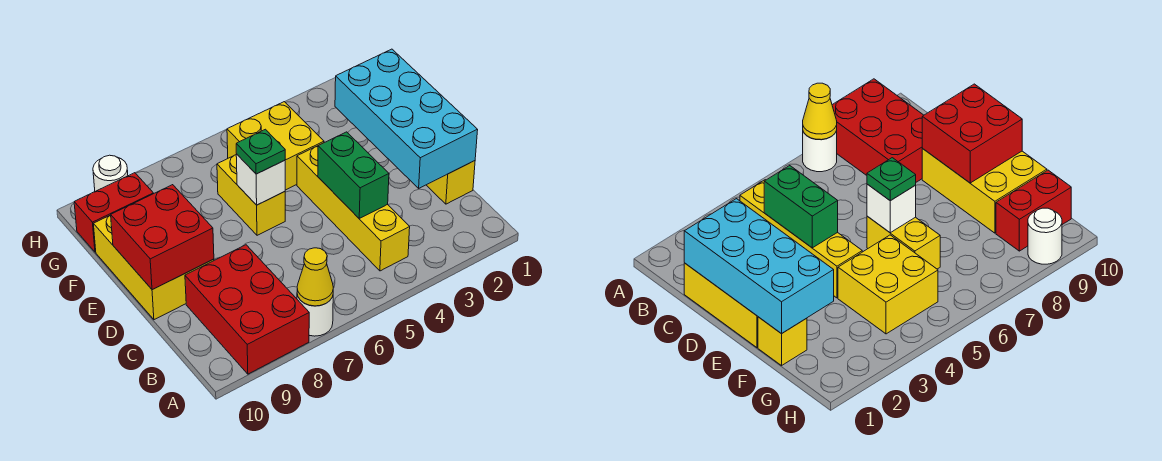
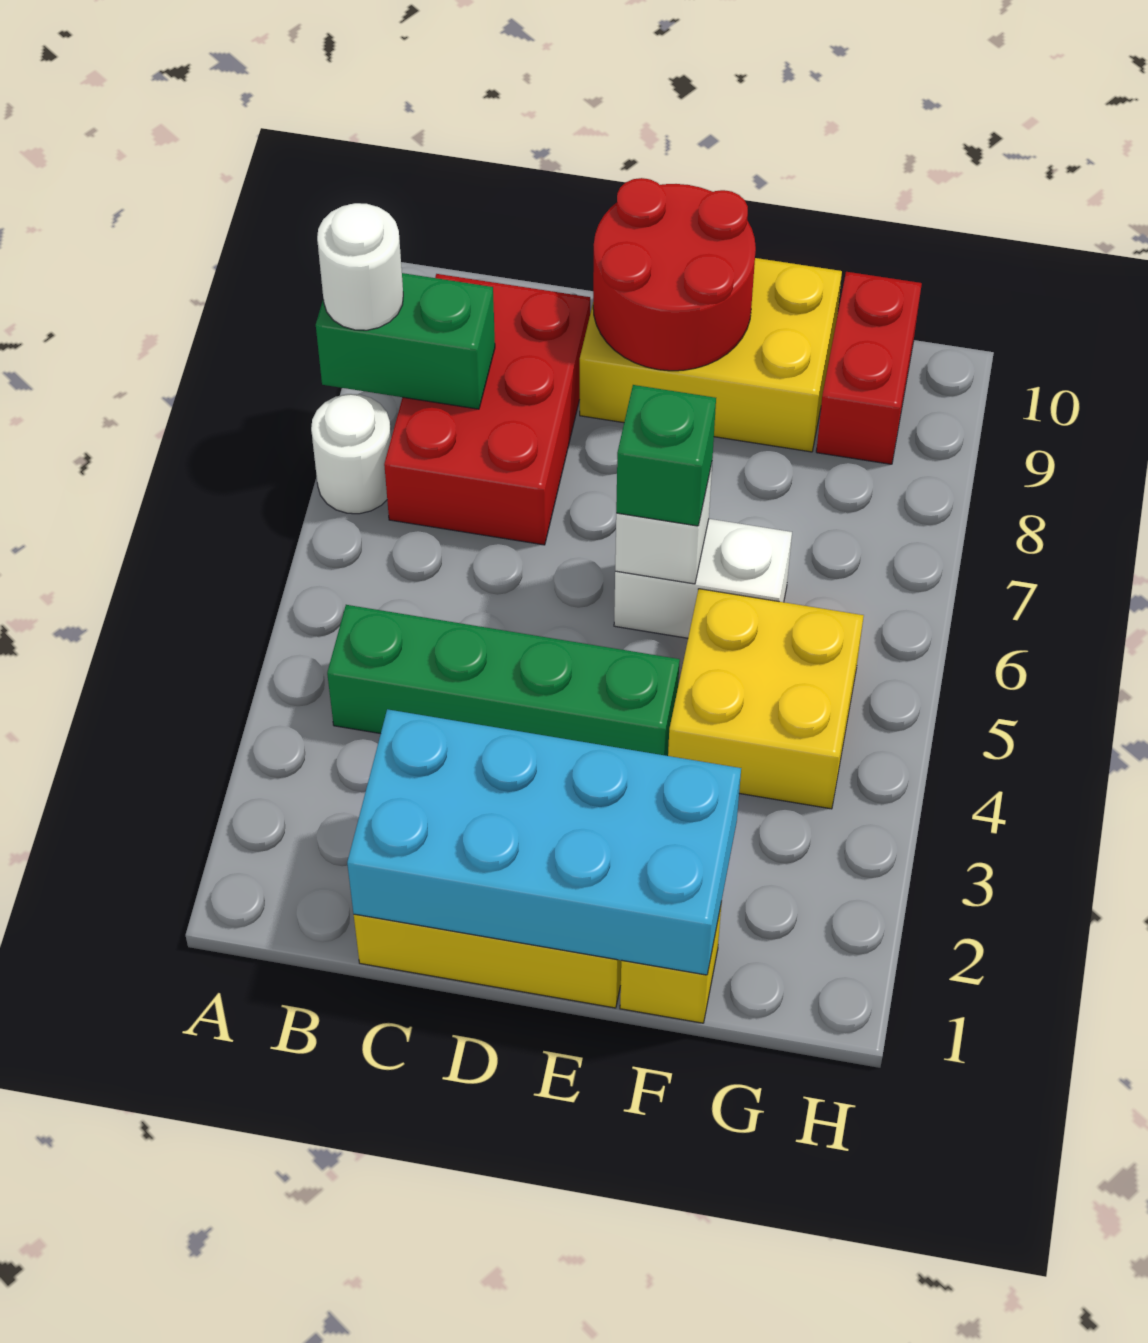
yellow 1x1 cone [297,248,333,306] -> none
red 2x3 brick [185,245,309,374] -> red 2x3 brick turned to [384,274,590,545]
yellow 1x4 brick [297,146,410,271] -> green 1x4 brick [327,605,680,756]
green 1x2 brick [318,132,389,218] -> green 1x2 brick moved to [316,273,495,409]
red 2x2 brick [111,185,214,290] -> red 2x2 round brick [593,178,756,371]
yellow 1x2 brick [217,155,285,235] -> white 1x2 brick [614,519,792,638]
green 1x1 plate [236,129,285,174] -> green 1x1 brick [616,385,716,526]
white 1x1 round brick [93,155,128,191] -> white 1x1 round brick moved to [317,203,403,330]

